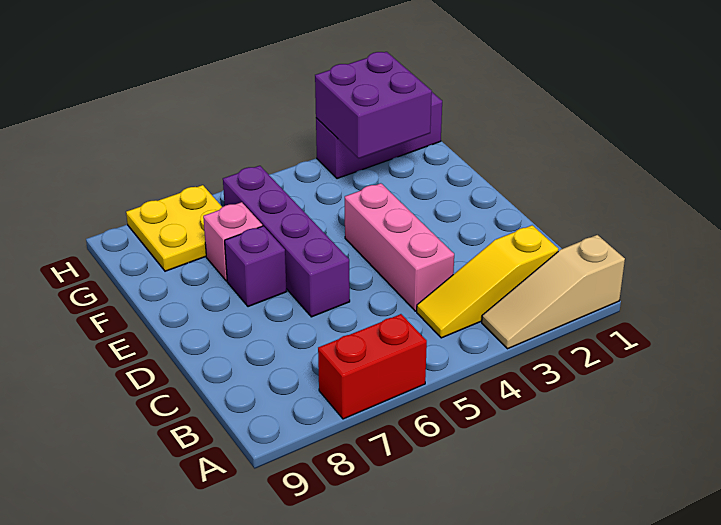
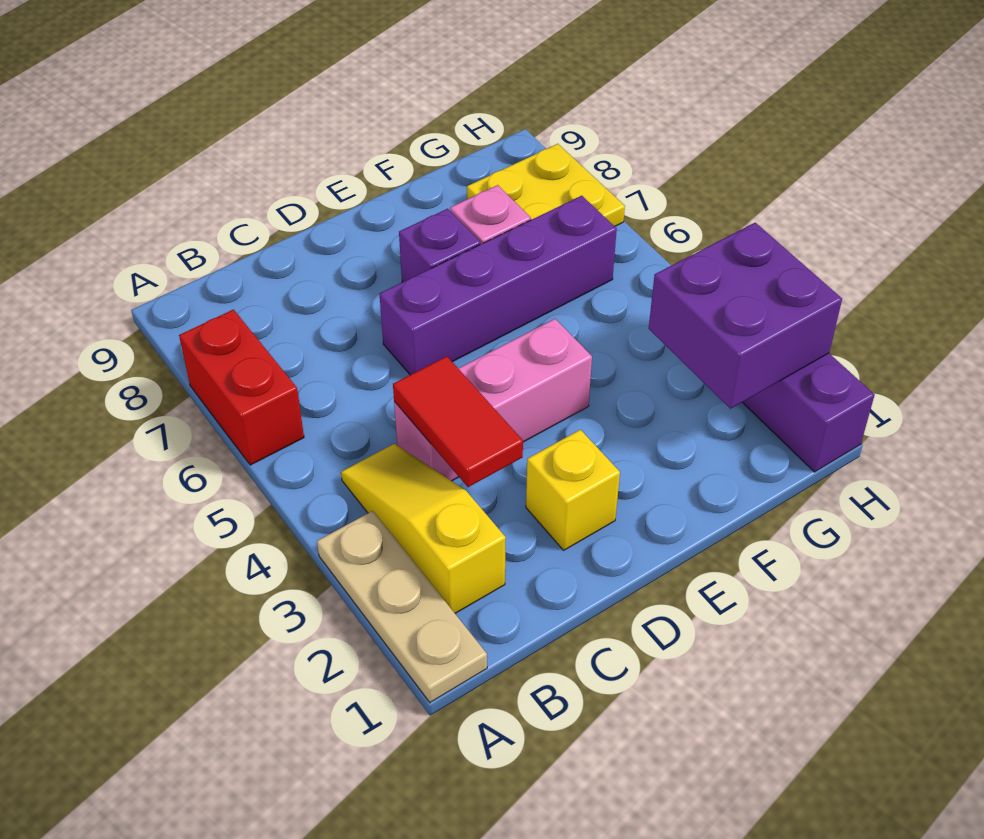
tan 1x3 slope [482,235,625,349] -> tan 1x3 plate [317,511,487,702]
none -> red 1x2 tile [393,356,523,487]
none -> yellow 1x1 brick [526,430,620,550]

